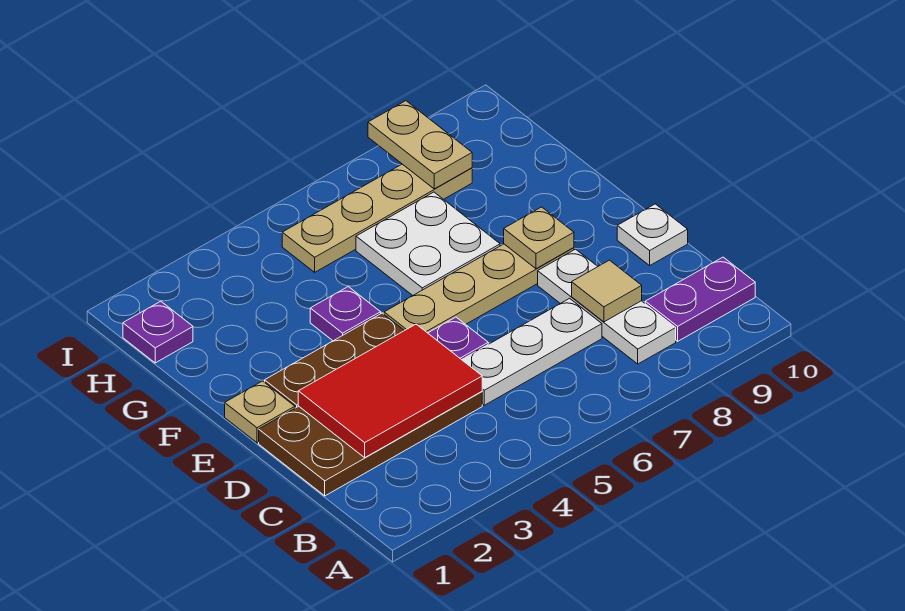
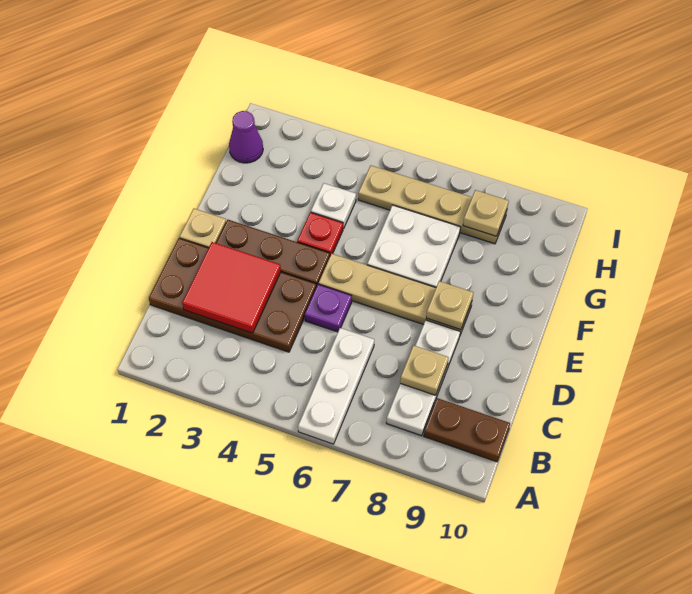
purple 1x2 plate [645,257,755,341] -> brown 1x2 plate [424,398,510,462]
red 2x3 tile [298,324,482,457] -> red 2x2 tile [182,242,281,333]
white 1x3 plate [462,298,602,405] -> white 1x3 plate turned to [298,328,374,444]
tan 1x1 tile [572,260,642,322] -> tan 1x1 plate [400,345,449,395]
white 1x1 plate [617,204,688,265] -> white 1x1 plate moved to [311,183,356,229]
purple 1x1 plate [310,287,381,341] -> red 1x1 plate [297,212,343,256]
purple 1x1 plate [123,301,193,363] -> purple 1x1 cone [229,111,263,163]
tan 1x2 plate [368,101,472,189] -> tan 1x1 plate [463,190,509,236]

